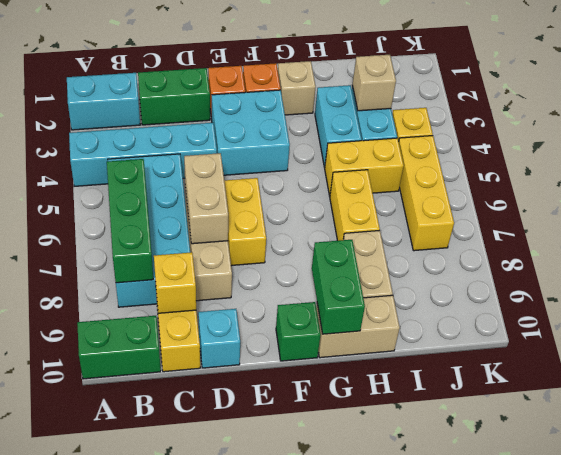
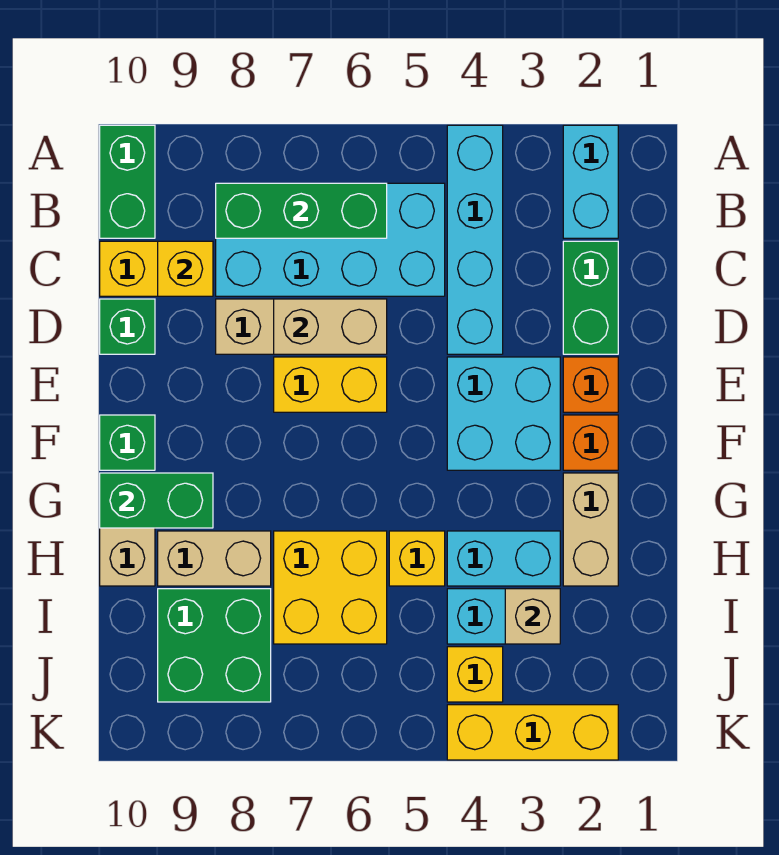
cyan 1x1 brick [198,309,240,368] -> green 1x1 brick [100,299,155,354]
tan 1x1 brick [278,61,316,115] -> tan 1x2 brick [563,473,618,586]
yellow 1x2 brick [325,138,404,196] -> yellow 1x1 brick [389,531,445,586]
yellow 1x2 brick [330,170,380,241] -> yellow 2x2 brick [274,531,387,644]
none -> green 2x2 brick [158,589,271,702]
yellow 1x3 brick [399,136,454,251] -> yellow 1x3 brick moved to [447,705,618,760]

